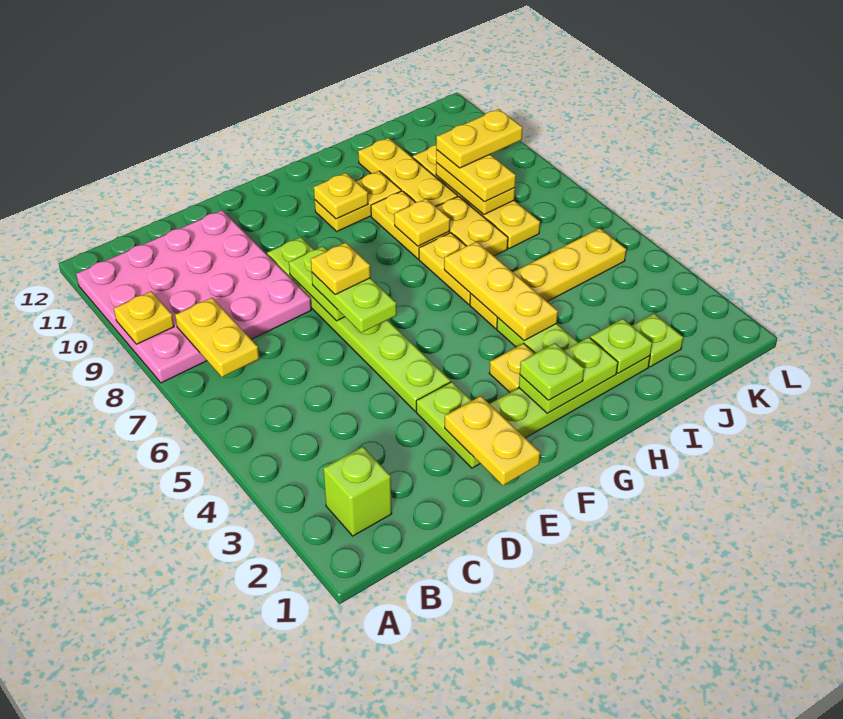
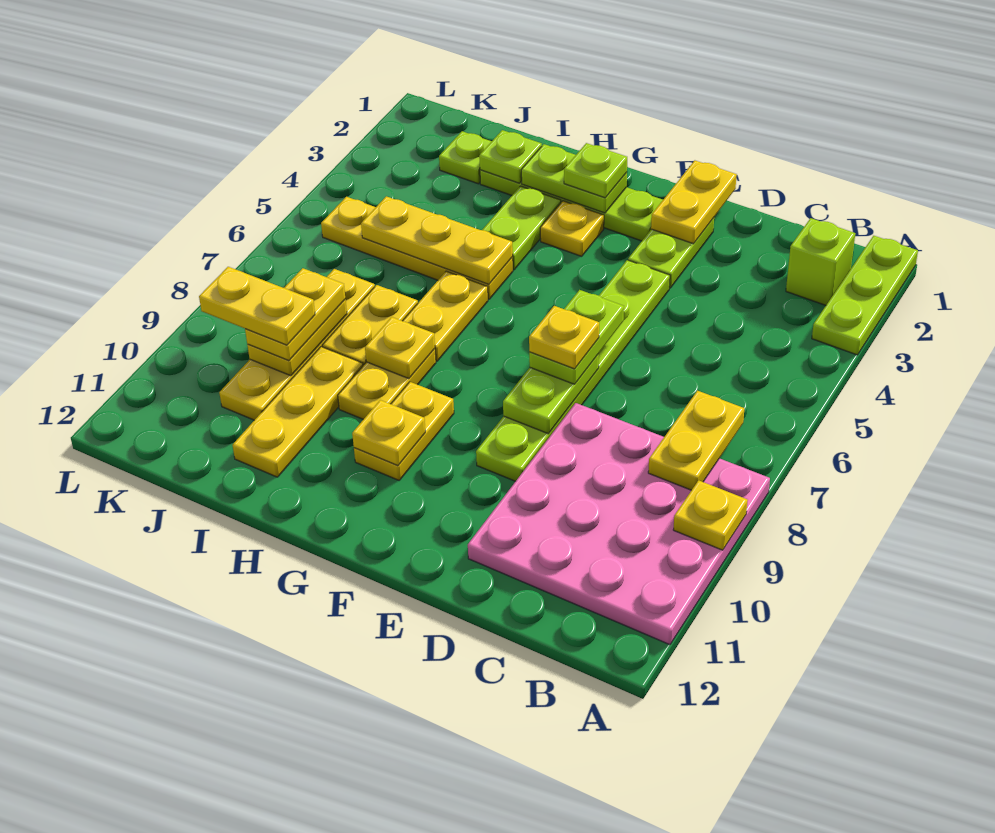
none -> lime 1x3 plate [812,236,918,355]
yellow 1x2 plate [315,171,401,231] -> yellow 1x2 plate turned to [354,382,454,480]
yellow 1x3 plate [444,242,558,341] -> yellow 1x3 plate turned to [361,196,513,284]

